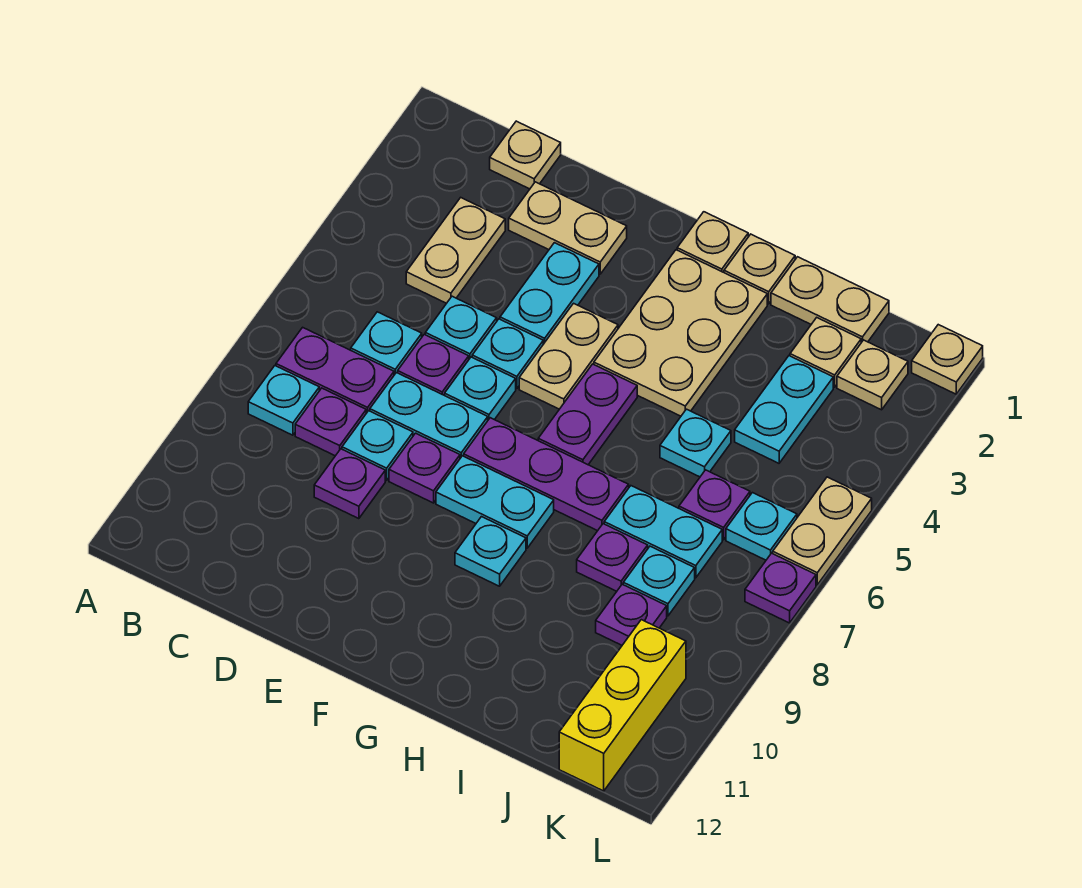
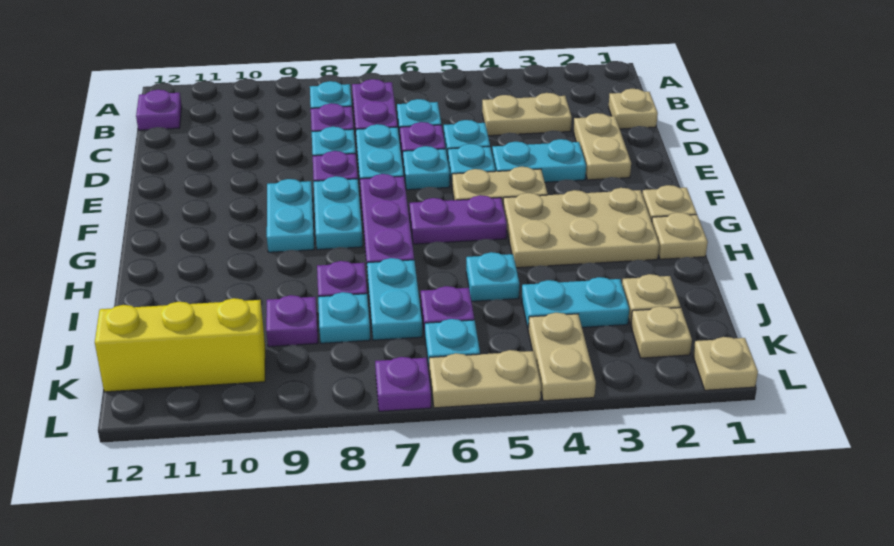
purple 1x1 plate [314,449,385,519] -> purple 1x1 plate moved to [136,90,182,130]
cyan 1x1 plate [455,517,526,586] -> cyan 1x2 plate [267,179,314,252]
tan 1x2 plate [771,257,889,342] -> tan 1x2 plate moved to [528,313,596,401]

